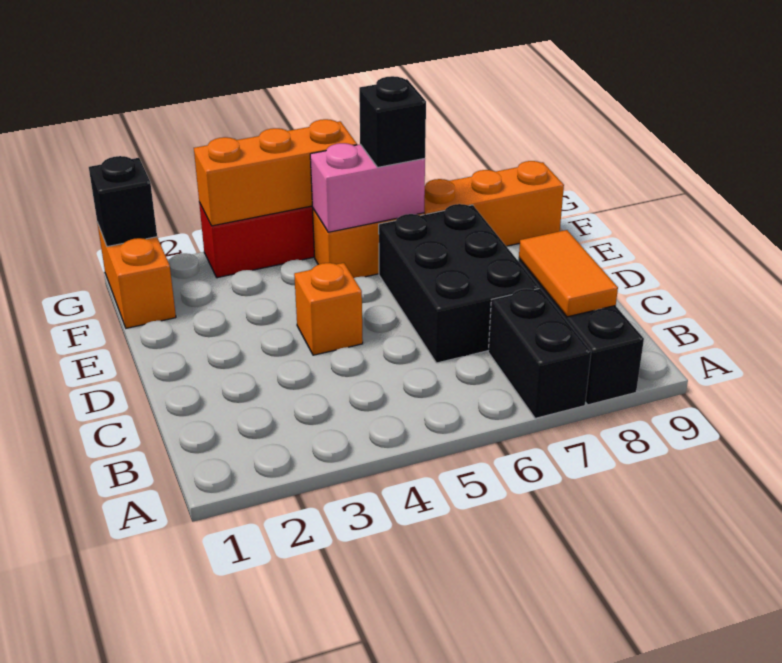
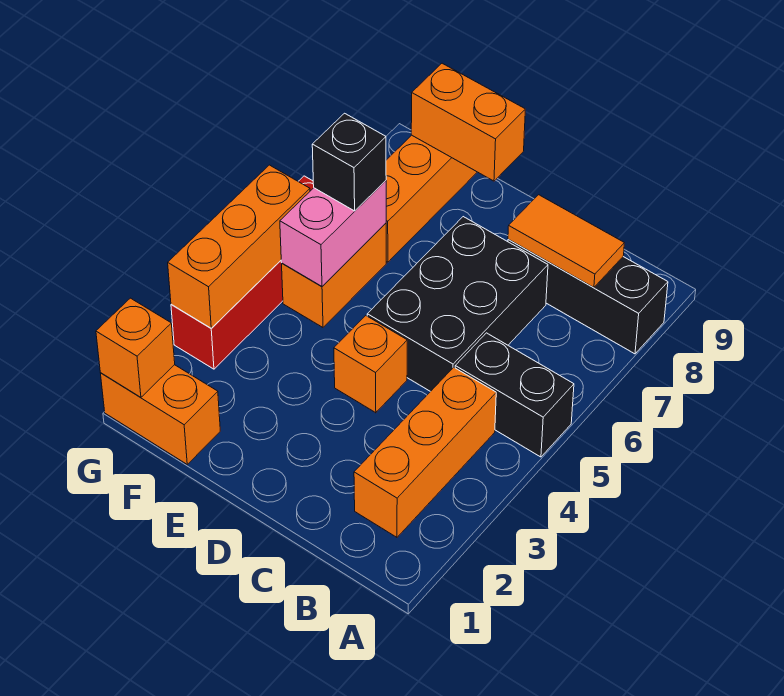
black 1x2 brick [488,288,591,418] -> black 1x2 brick moved to [455,333,574,457]
none -> orange 1x3 brick [354,367,496,537]
black 2x3 brick [379,204,539,363] -> black 2x3 brick turned to [367,217,548,392]
none -> orange 1x2 brick [411,63,525,181]
black 1x1 brick [89,156,157,247] -> orange 1x1 brick [96,298,175,397]

